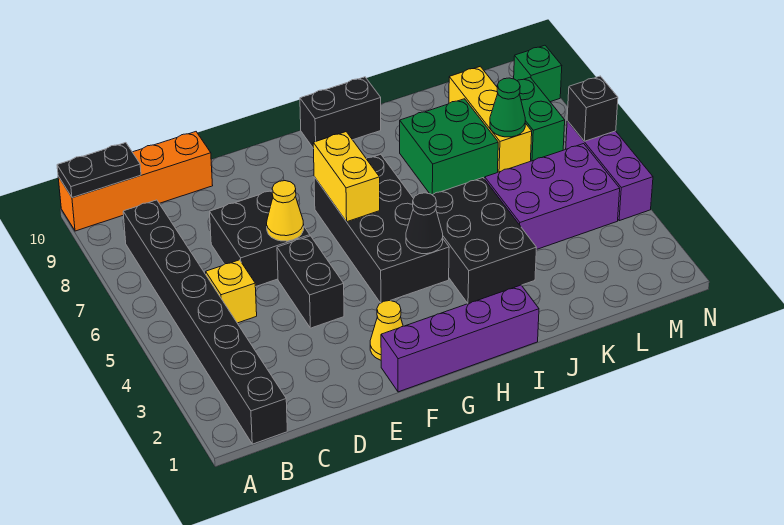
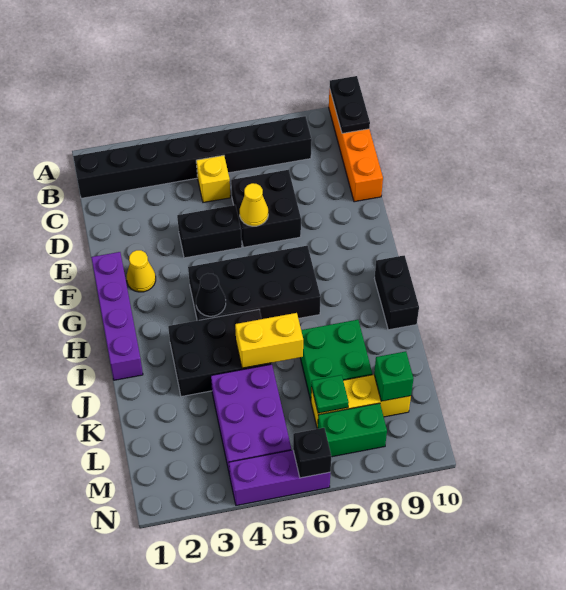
yellow 1x2 brick [313,132,380,222] -> yellow 1x2 brick moved to [235,313,303,368]
green 1x1 cone [490,78,525,137] -> green 1x1 plate [312,375,349,413]
green 1x1 brick [514,45,562,102] -> green 1x1 brick moved to [374,351,413,401]

